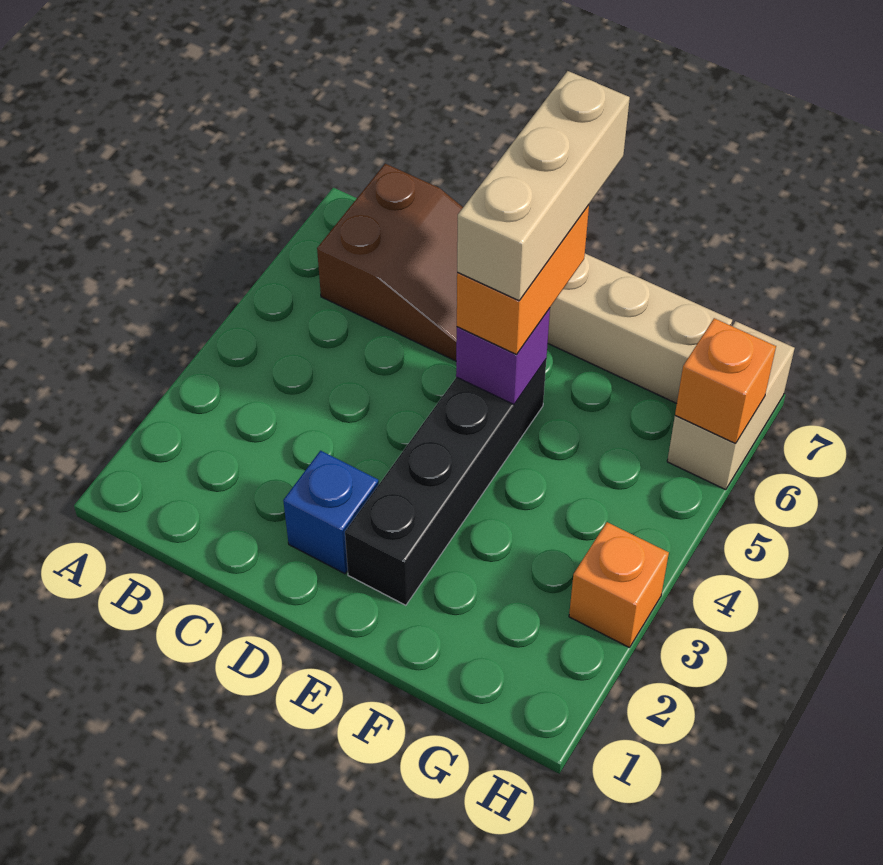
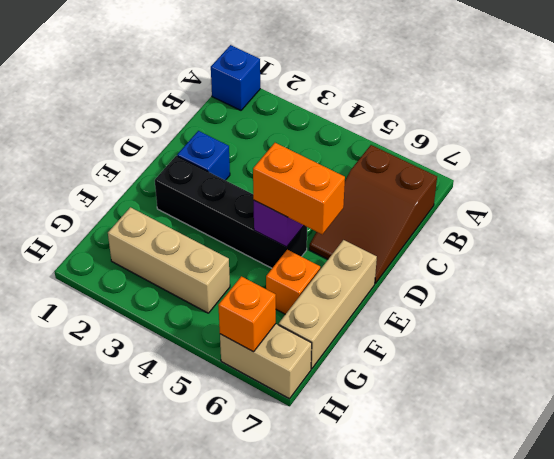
none -> blue 1x1 brick [211,45,260,110]
tan 1x3 brick [457,71,630,301] -> tan 1x3 brick moved to [108,207,230,313]
orange 1x1 brick [569,522,669,648] -> orange 1x1 brick moved to [266,250,320,314]

